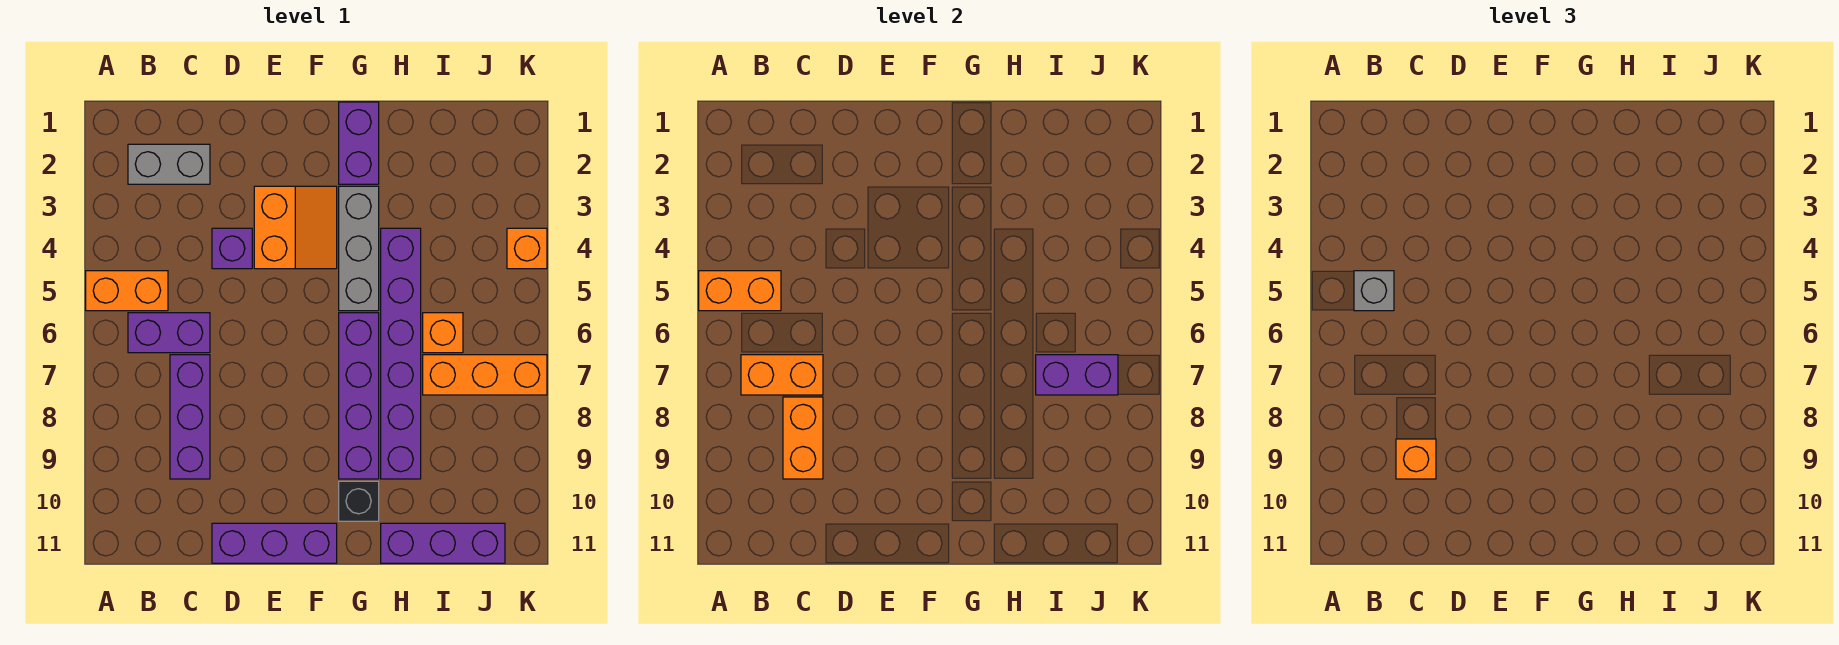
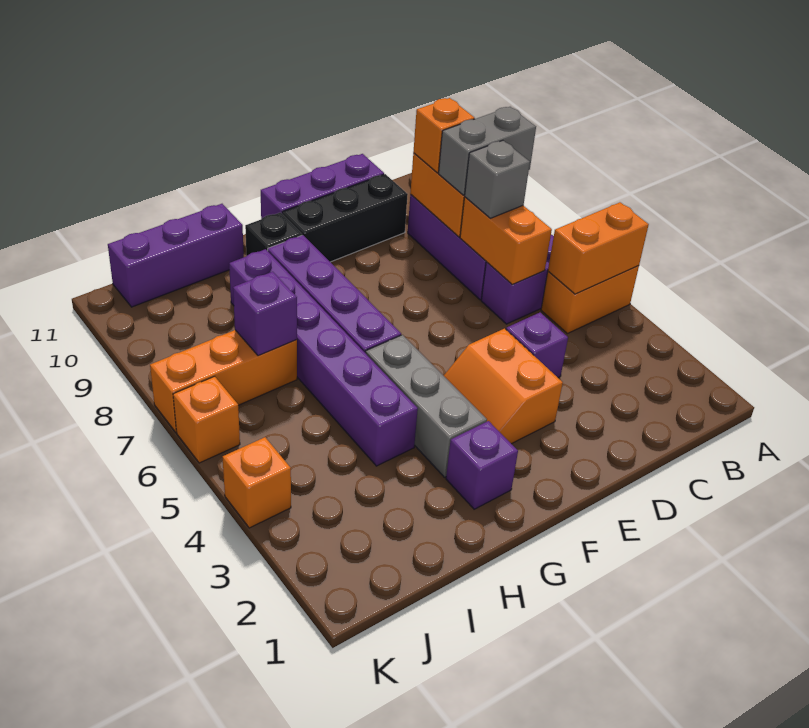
grey 1x2 brick [128,144,210,184] -> grey 1x2 brick moved to [439,107,536,195]
grey 1x1 brick [1354,271,1394,311] -> grey 1x1 brick moved to [465,141,530,218]
orange 1x2 brick [741,355,823,395] -> orange 1x2 brick turned to [460,197,552,285]
none -> black 1x3 brick [282,174,408,262]
purple 1x2 brick [339,102,379,184] -> purple 1x1 brick [446,421,518,509]
orange 1x1 brick [423,313,463,353] -> orange 1x1 brick moved to [173,376,240,463]
purple 1x2 brick [1036,355,1118,395] -> purple 1x1 brick [233,272,297,356]

